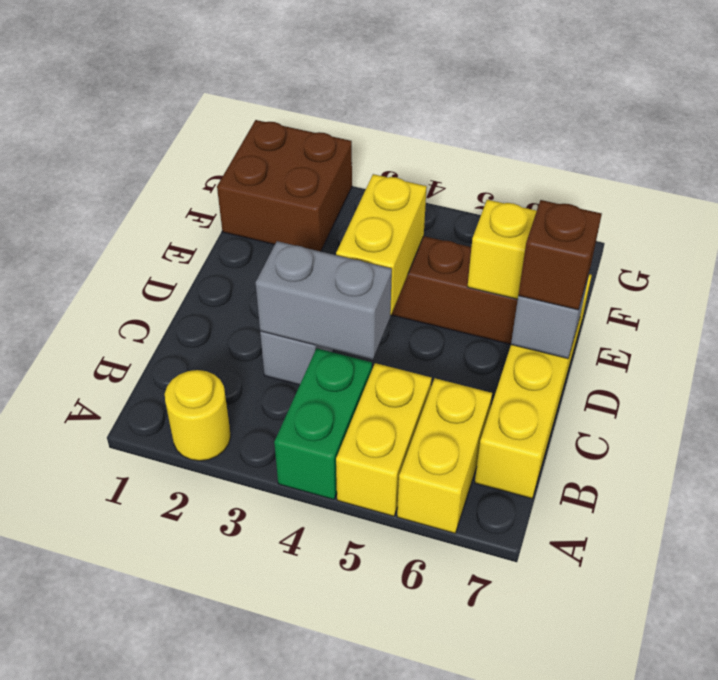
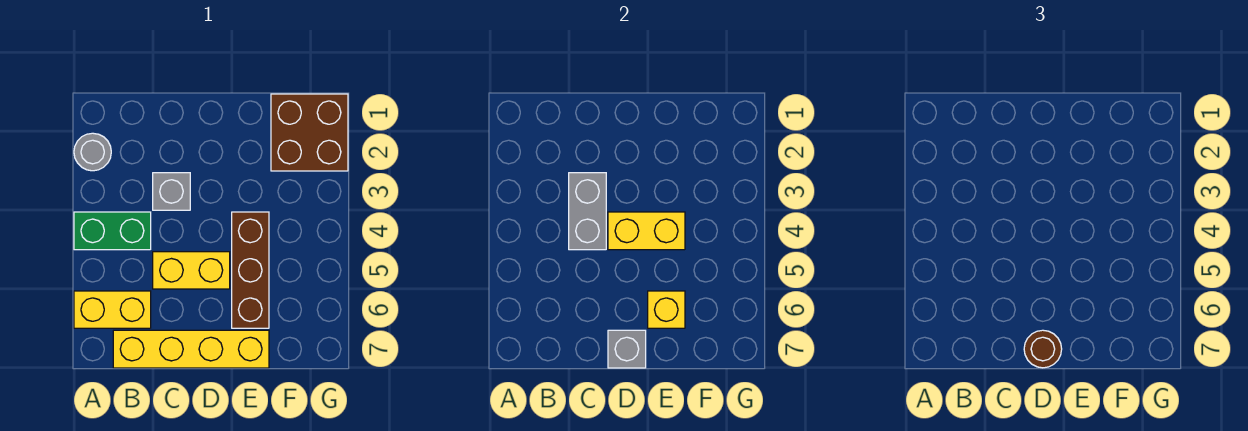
yellow 1x1 round brick [165,370,231,461] -> grey 1x1 round brick [74,133,111,171]
yellow 1x2 brick [336,363,432,516] -> yellow 1x2 brick moved to [153,252,230,289]
brown 1x1 brick [518,200,602,310] -> brown 1x1 round brick [1024,330,1062,368]

